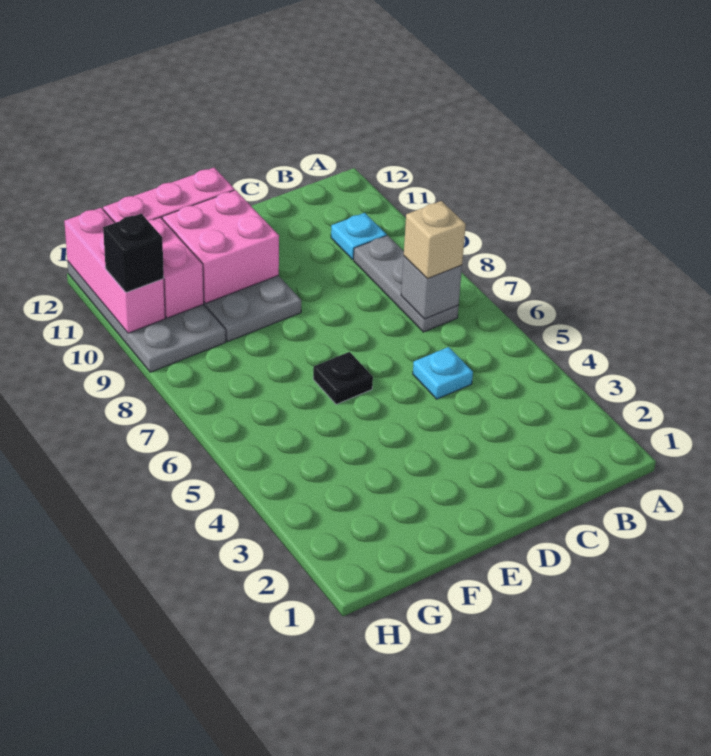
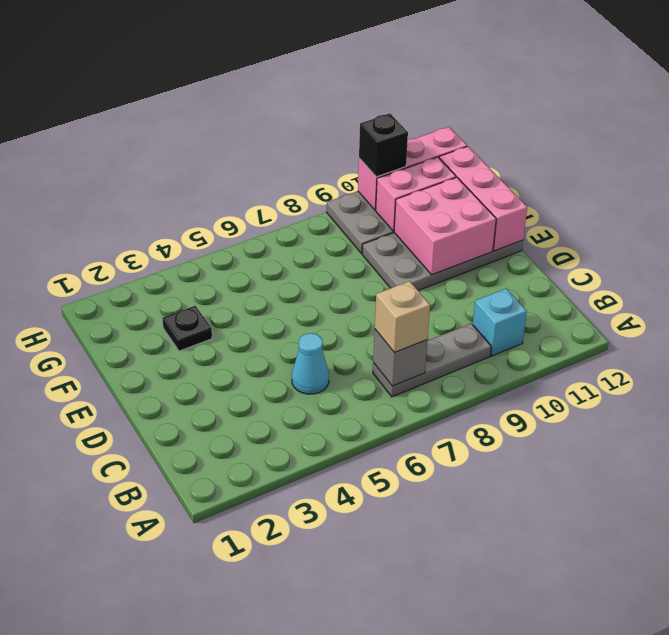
cyan 1x1 plate [331,213,387,260] -> cyan 1x1 brick [473,289,527,356]
cyan 1x1 plate [413,347,473,399] -> cyan 1x1 cone [292,333,329,394]
black 1x1 plate [313,352,373,404] -> black 1x1 plate moved to [162,306,212,351]

